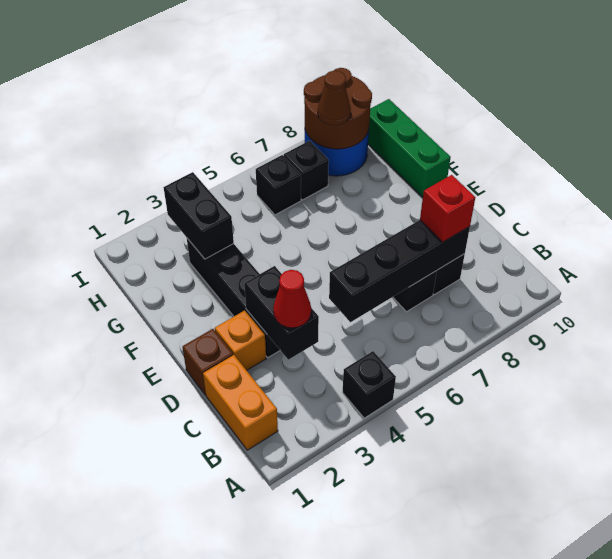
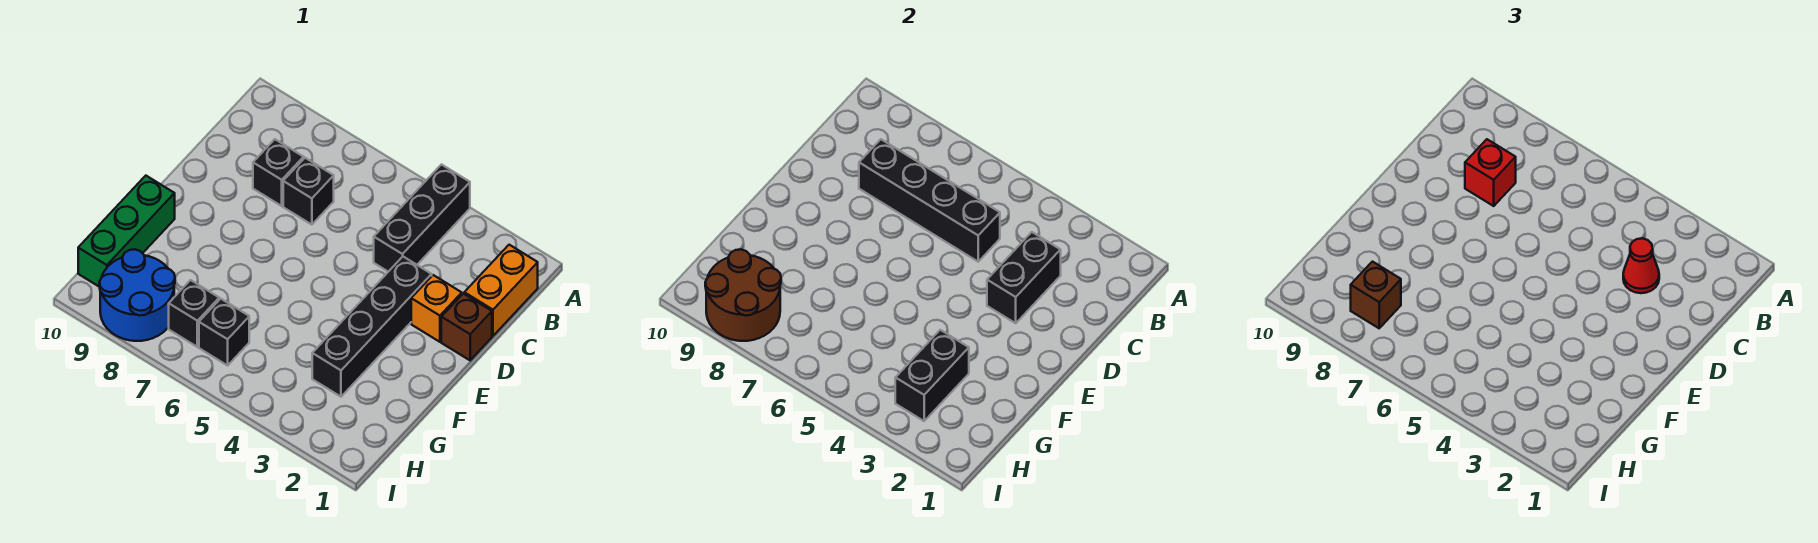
black 1x1 brick [343,351,396,418] -> black 1x3 brick [374,165,470,272]
brown 1x1 cone [318,71,351,125] -> brown 1x1 brick [1351,262,1401,328]

